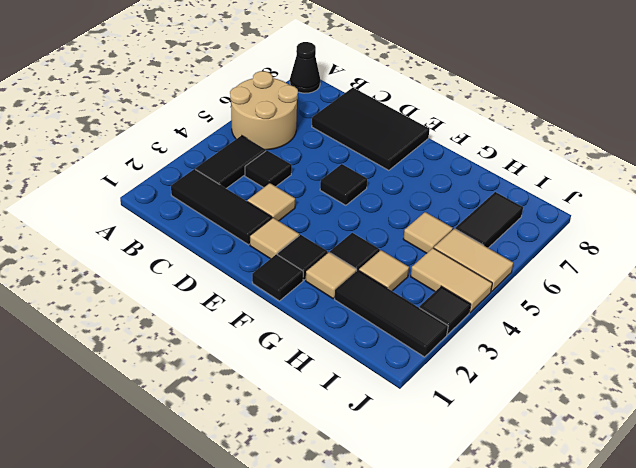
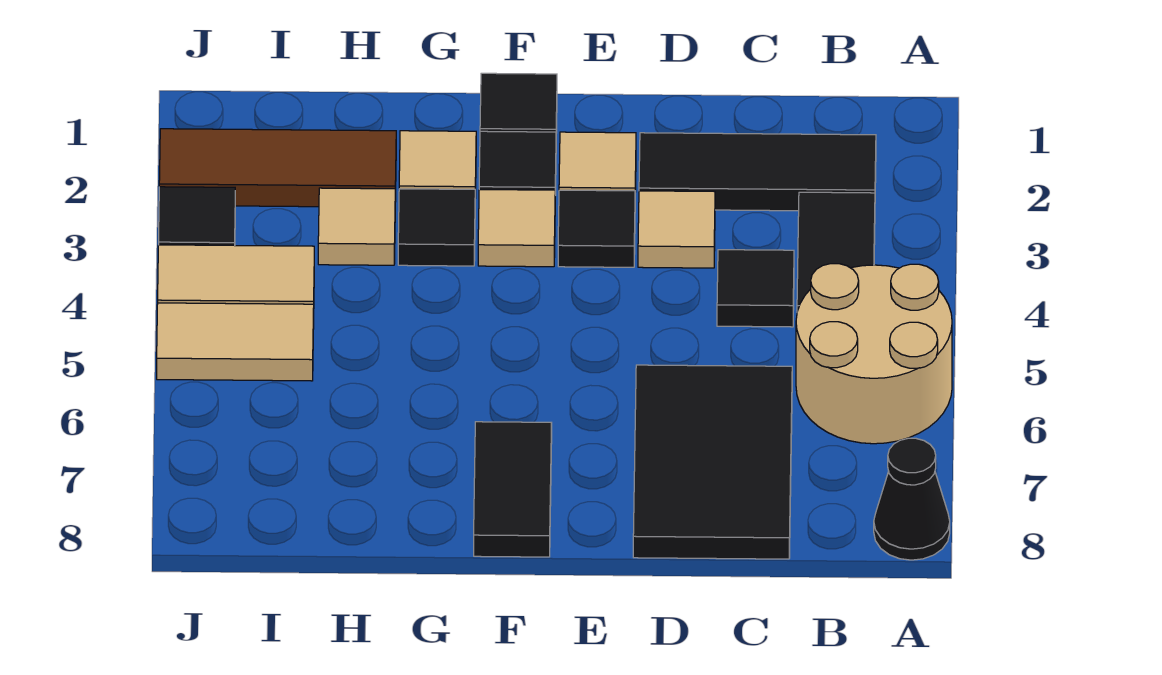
black 2x3 tile [312,88,430,170] -> black 2x3 tile turned to [633,365,792,559]
black 1x1 tile [320,164,367,205] -> black 1x1 tile moved to [558,190,635,267]
black 1x3 tile [335,270,448,357] -> brown 1x3 tile [159,129,396,207]
tan 1x1 tile [403,212,453,253] -> tan 1x1 tile moved to [478,190,555,267]
black 1x2 tile [455,192,523,248] -> black 1x2 tile moved to [474,422,552,557]

